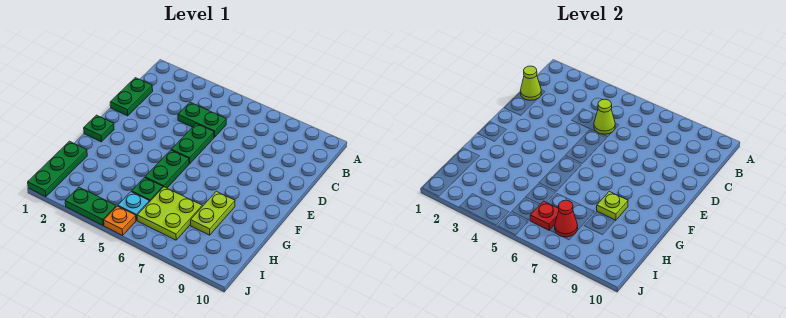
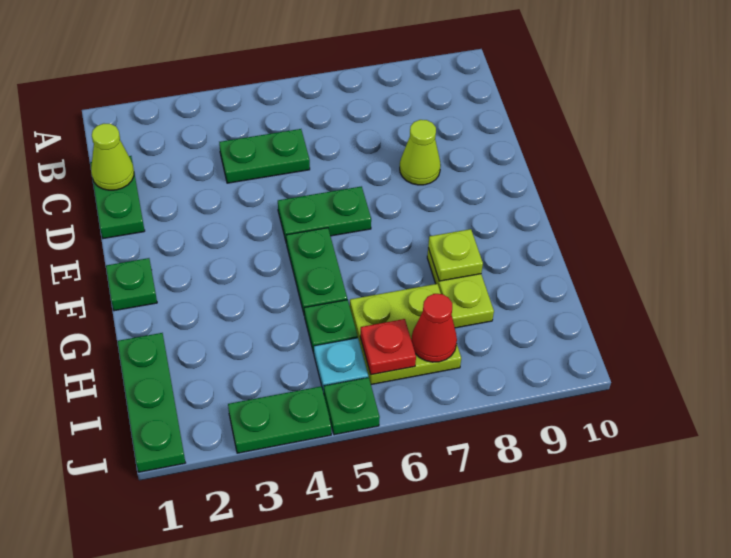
lime 1x1 cone [594,99,615,134] -> lime 1x1 cone moved to [400,120,441,185]
green 1x2 plate [171,124,214,164] -> green 1x2 plate turned to [278,186,371,243]
orange 1x1 plate [104,206,136,235] -> green 1x1 plate [324,377,380,435]

